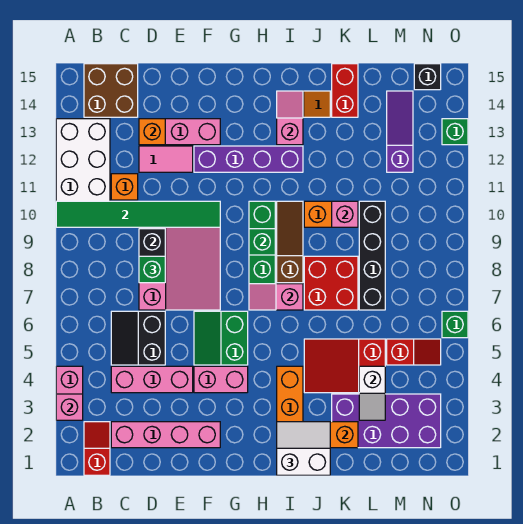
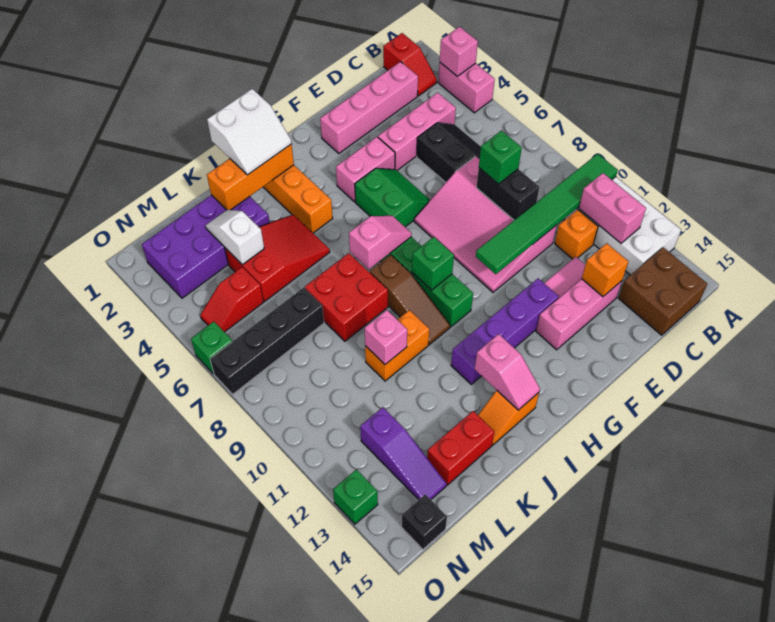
none -> pink 1x2 brick [579,173,646,243]
red 1x2 brick [332,64,358,117] -> red 1x2 brick turned to [427,411,494,485]
black 1x4 brick [359,201,385,310] -> black 1x4 brick turned to [210,287,324,394]

